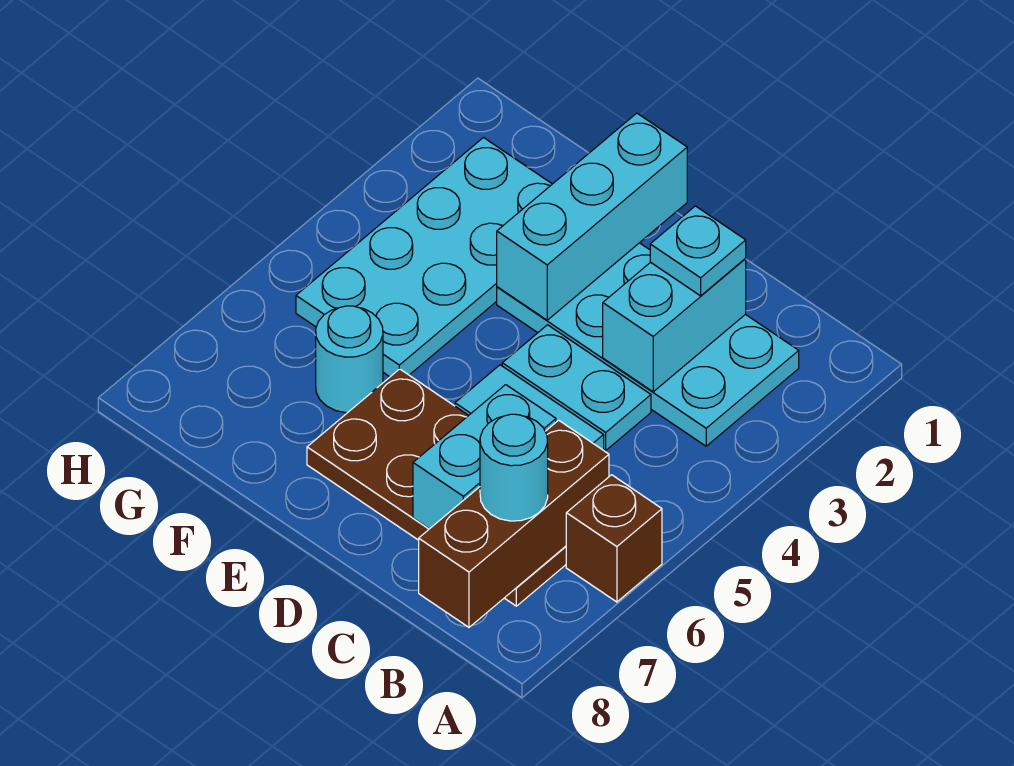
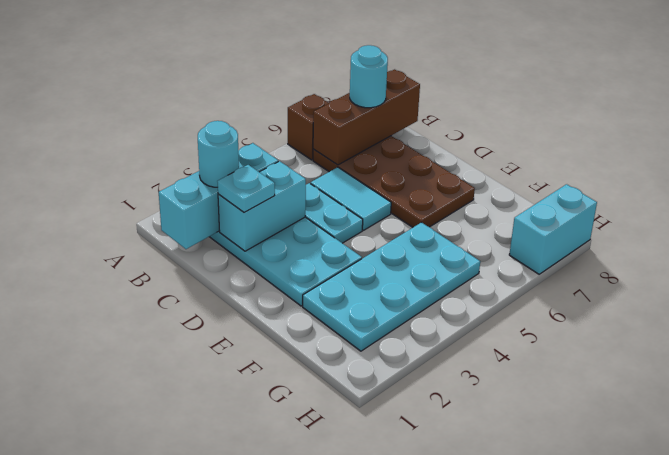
cyan 1x2 brick [413,385,556,529] -> cyan 1x2 brick moved to [509,184,597,274]
cyan 1x3 brick [497,113,687,320] -> cyan 1x3 brick moved to [159,143,278,249]
cyan 1x1 round brick [316,306,383,413] -> cyan 1x1 round brick moved to [198,121,239,187]

